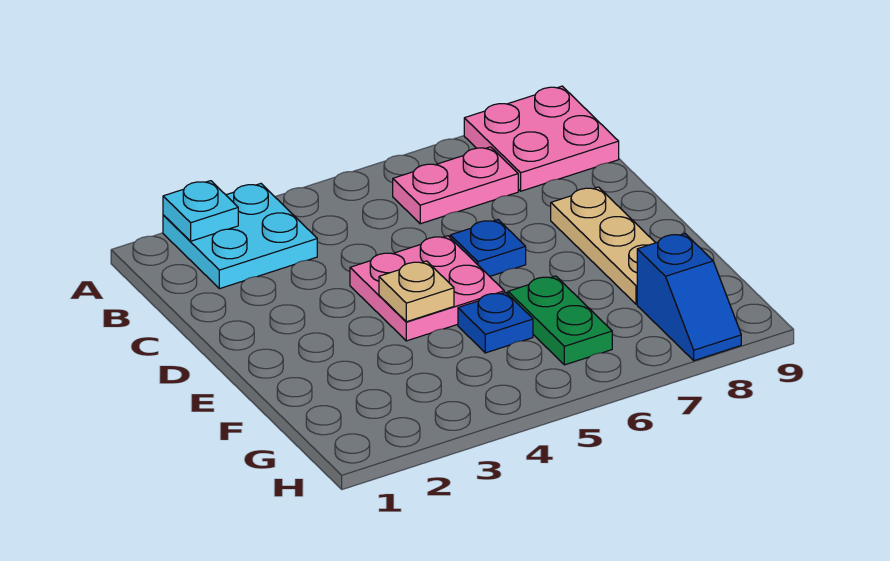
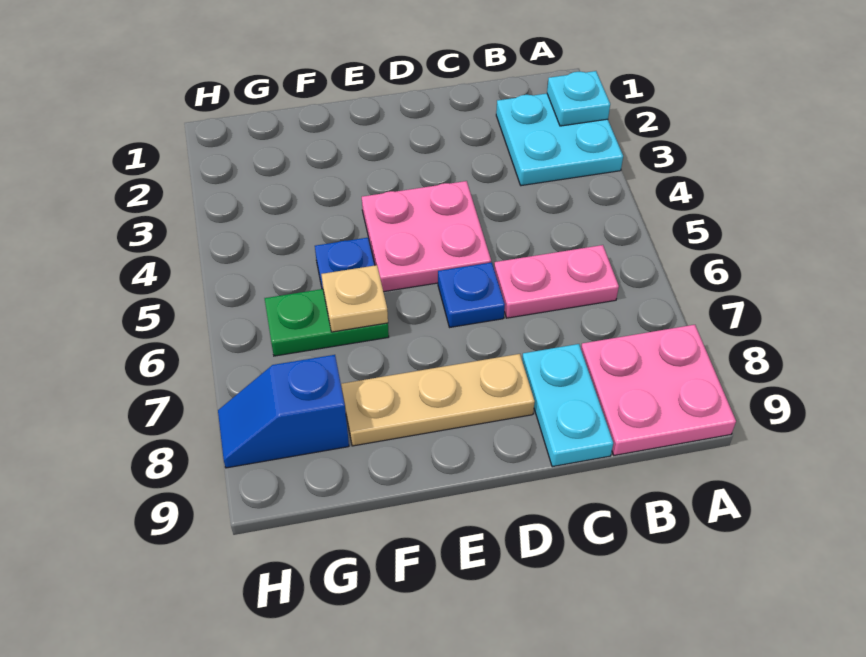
pink 1x2 plate [393,147,518,224] -> pink 1x2 plate turned to [494,245,619,318]
none -> cyan 1x2 plate [522,344,613,467]
tan 1x1 plate [379,261,454,322] -> tan 1x1 plate moved to [321,265,388,332]

